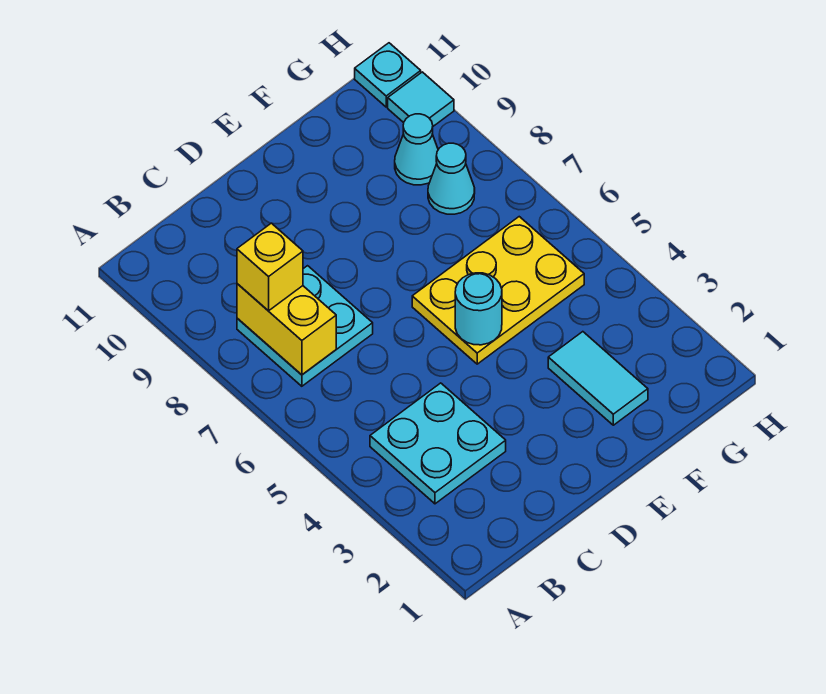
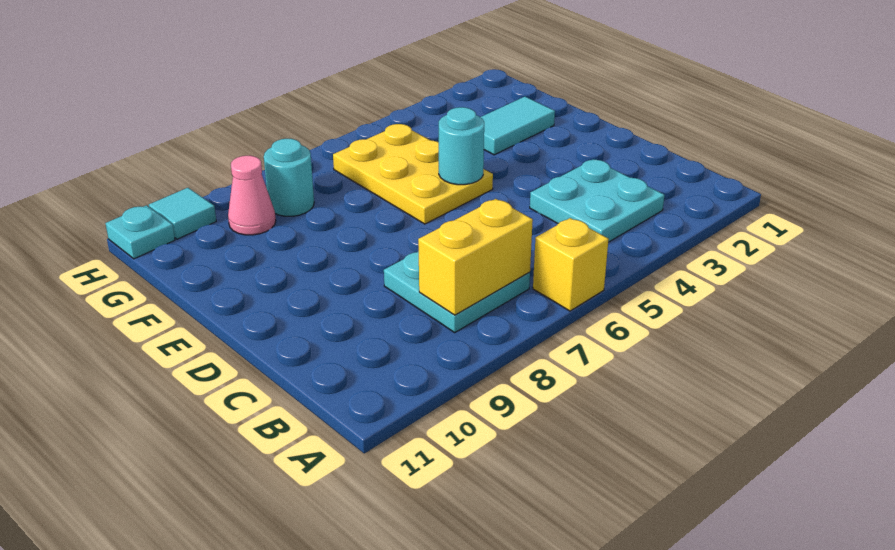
yellow 1x1 brick [237,223,303,311] -> yellow 1x1 brick moved to [533,218,609,311]
cyan 1x1 cone [428,143,475,214] -> cyan 1x1 round brick [264,139,314,216]
cyan 1x1 cone [395,114,438,185] -> pink 1x1 cone [228,156,276,235]

